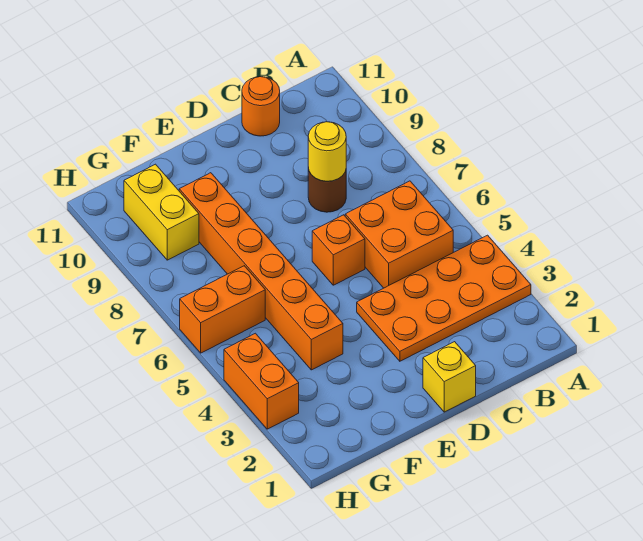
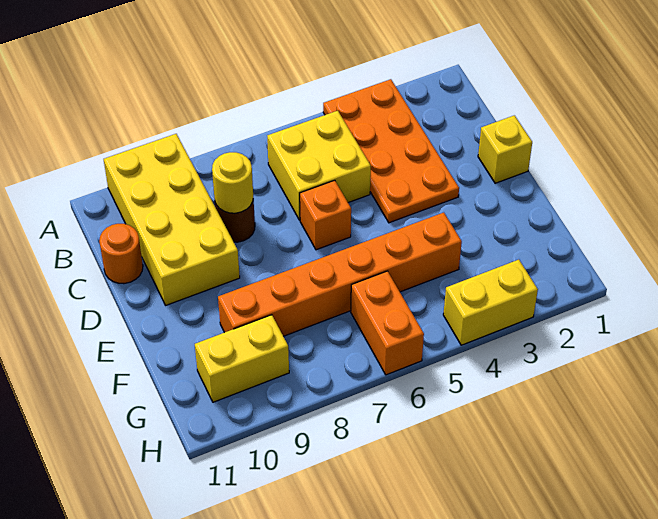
none -> yellow 2x4 brick [104,134,240,305]
orange 2x2 brick [345,181,453,288] -> yellow 2x2 brick [267,111,371,220]
orange 1x2 brick [224,333,299,429] -> yellow 1x2 brick [443,260,538,345]

